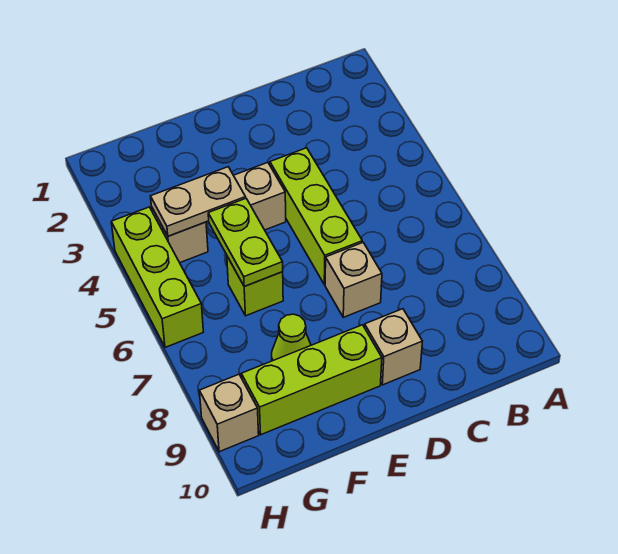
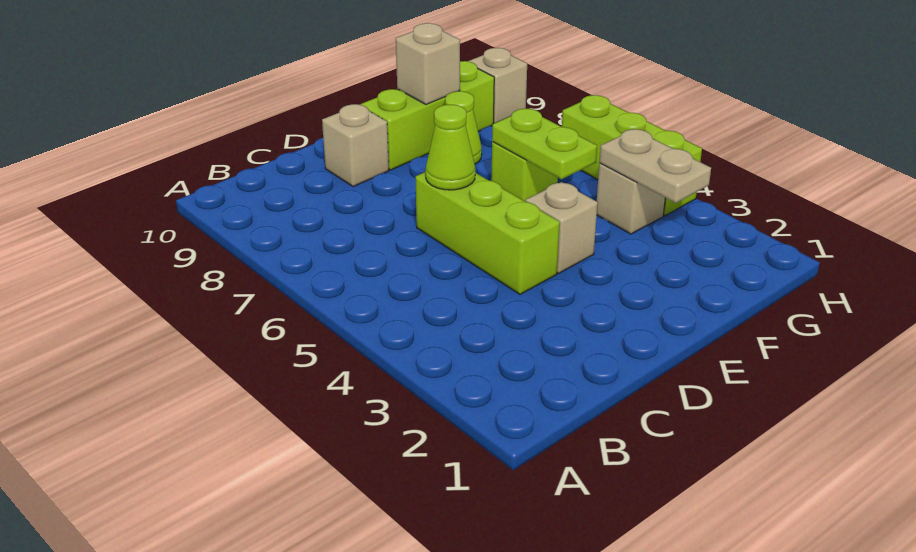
none -> lime 1x1 cone [426,105,475,190]
tan 1x1 brick [325,242,382,317] -> tan 1x1 brick moved to [396,23,460,105]
tan 1x2 plate [151,167,246,236] -> tan 1x2 plate turned to [599,129,711,203]

